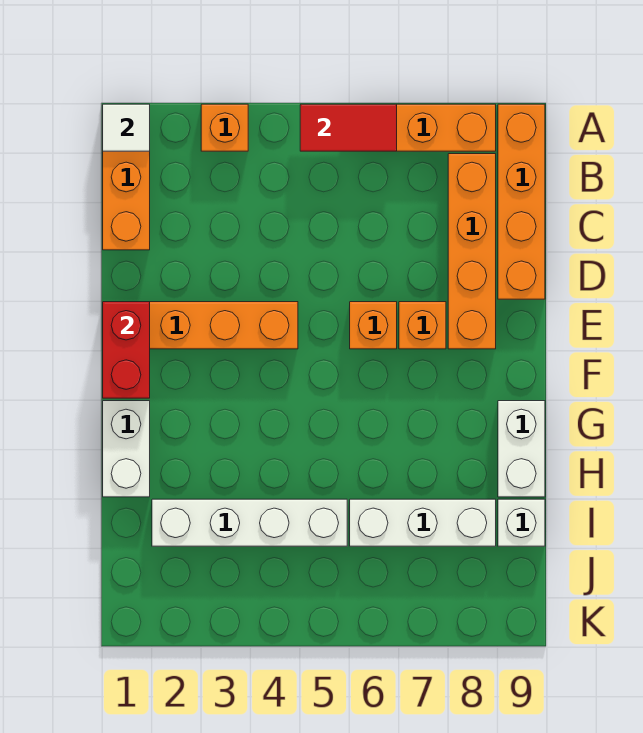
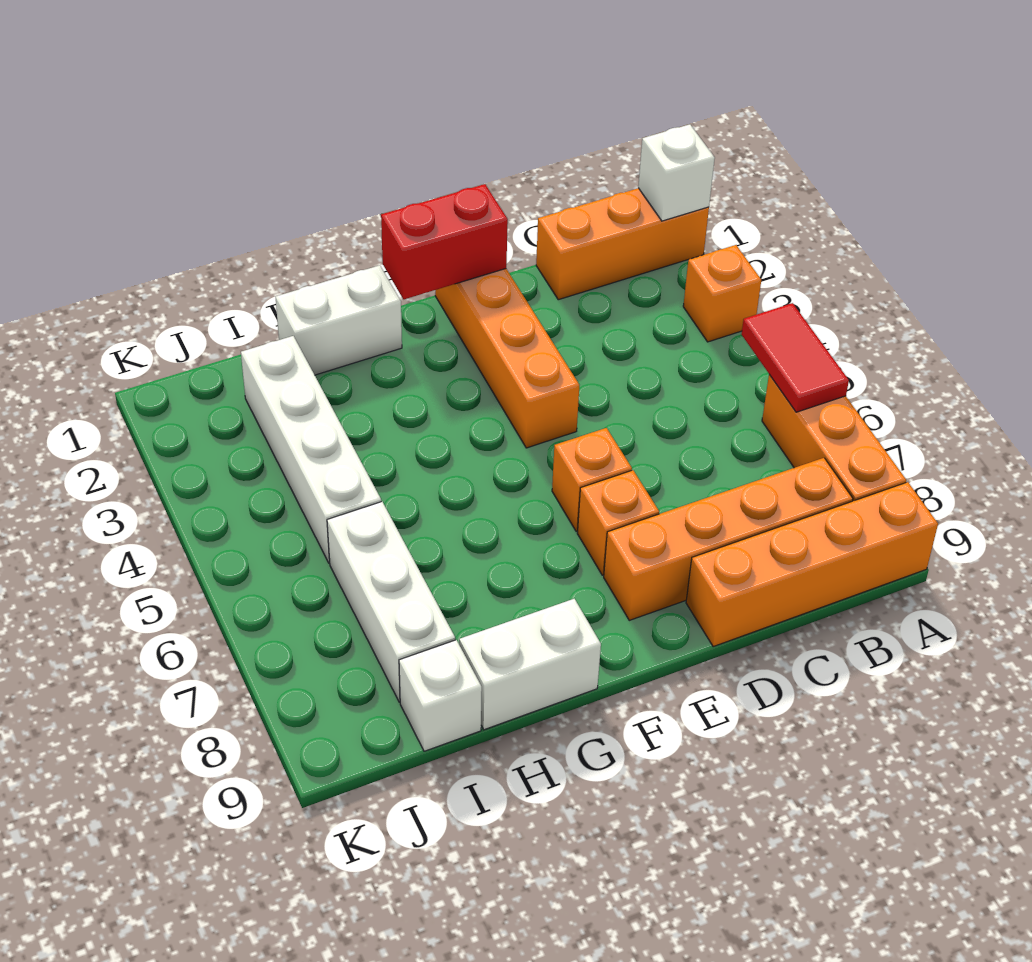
white 1x1 tile [103,104,150,151] -> white 1x1 brick [638,124,715,221]

